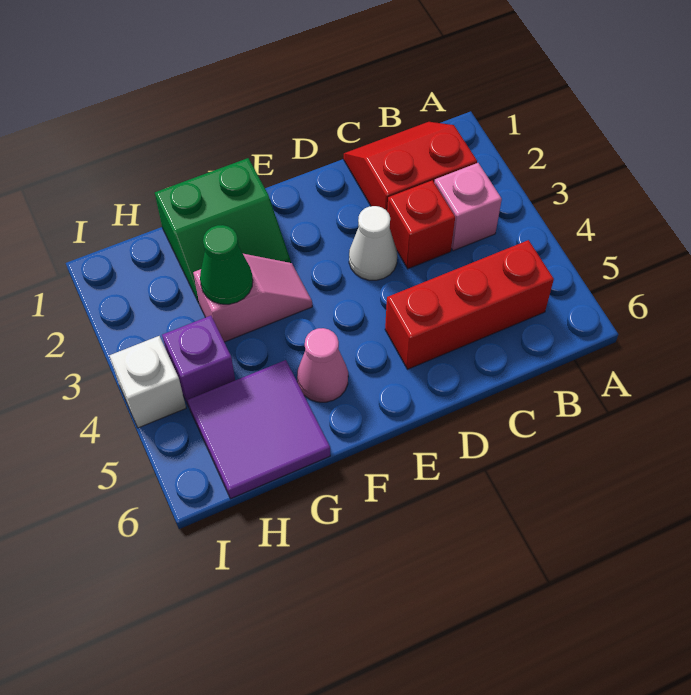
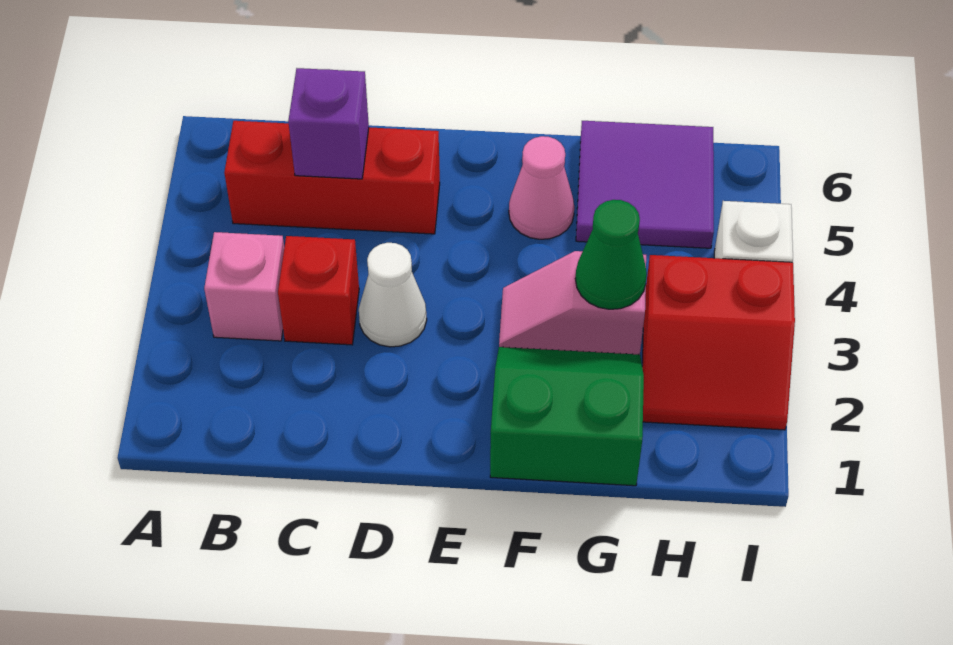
red 2x2 slope [344,122,477,211] -> red 2x2 slope moved to [642,255,795,430]
purple 1x1 brick [162,316,235,407] -> purple 1x1 brick moved to [288,68,369,179]

